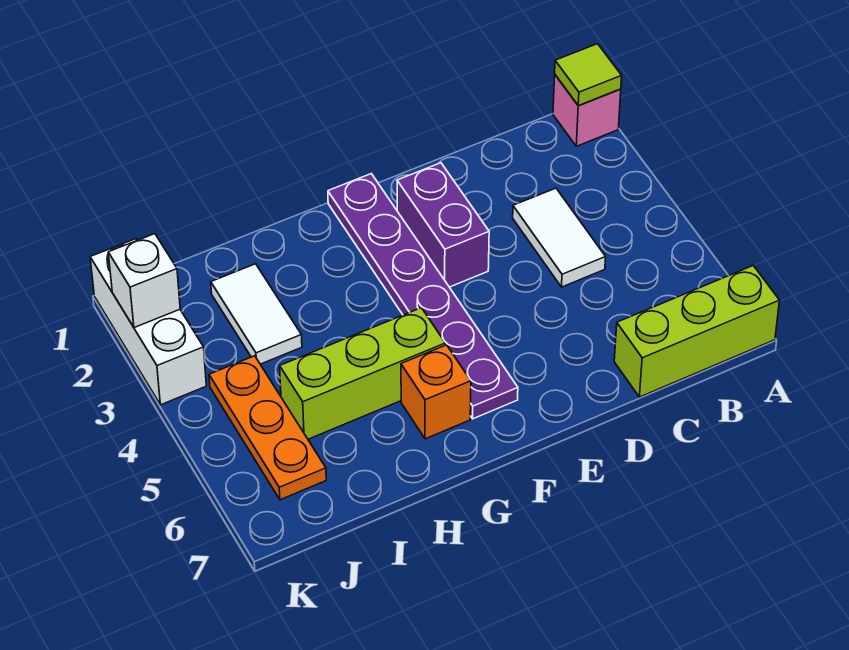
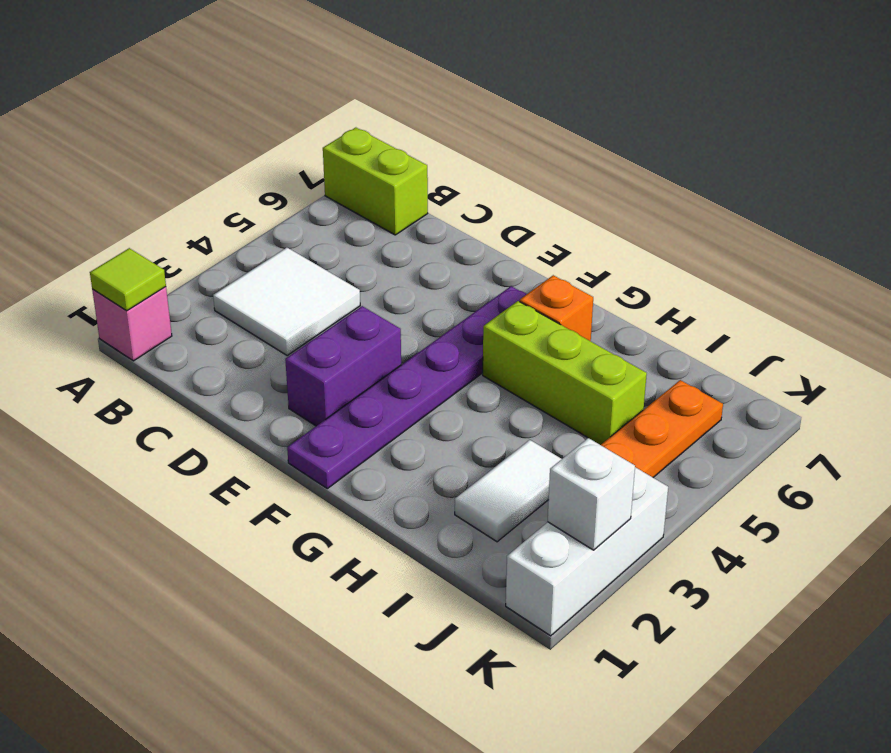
lime 1x3 brick [614,266,779,397] -> lime 1x2 brick [323,128,428,235]
white 1x2 tile [513,188,606,287] -> white 2x2 tile [213,248,360,355]

